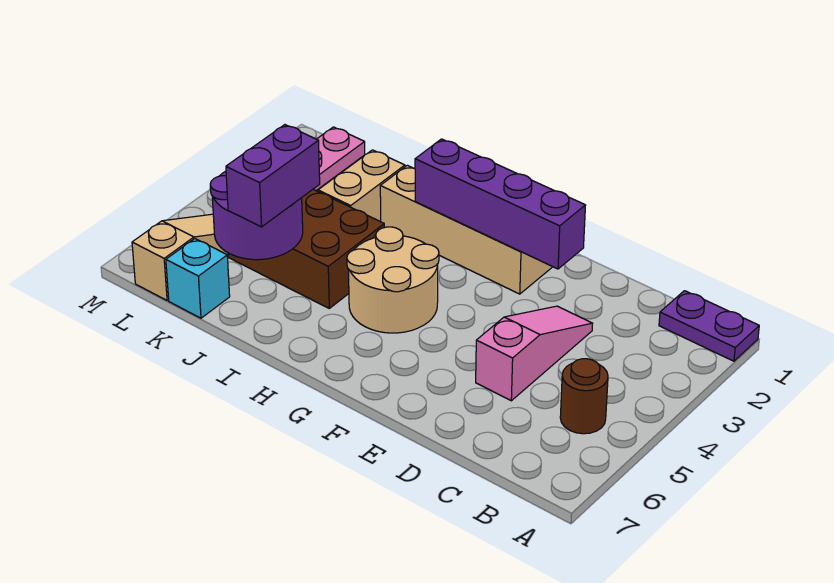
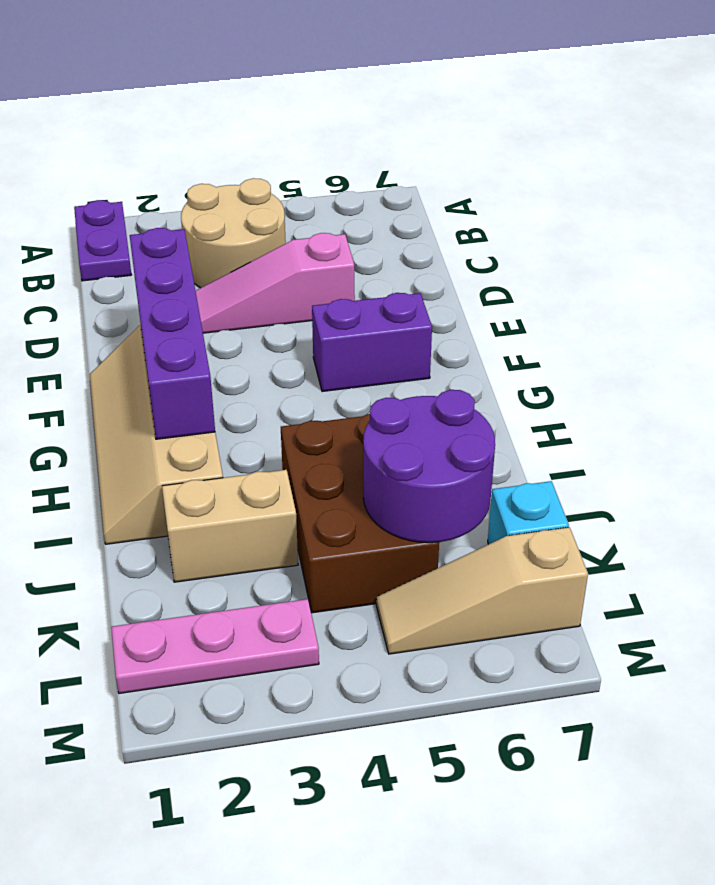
brown 1x1 round brick [560,359,608,434] -> none
tan 2x2 round brick [347,227,439,333] -> tan 2x2 round brick moved to [181,178,286,288]
purple 1x2 brick [226,125,320,227] -> purple 1x2 brick moved to [312,293,432,392]

